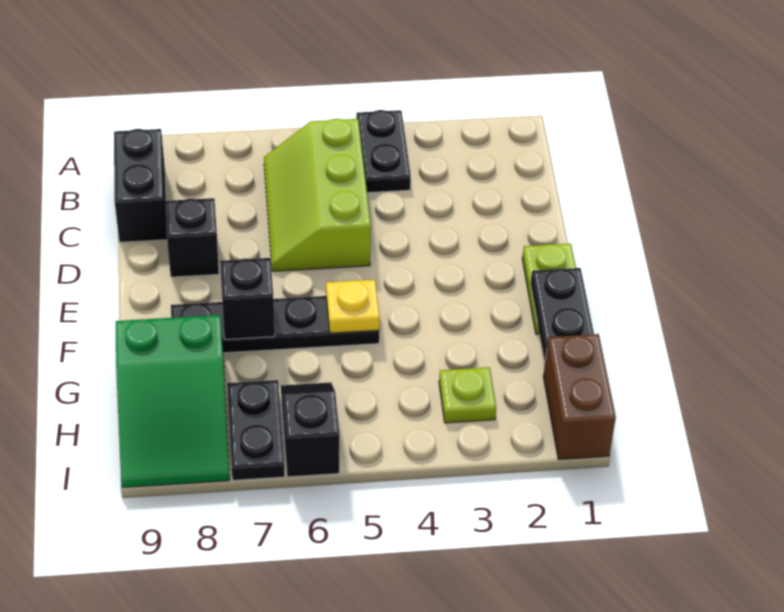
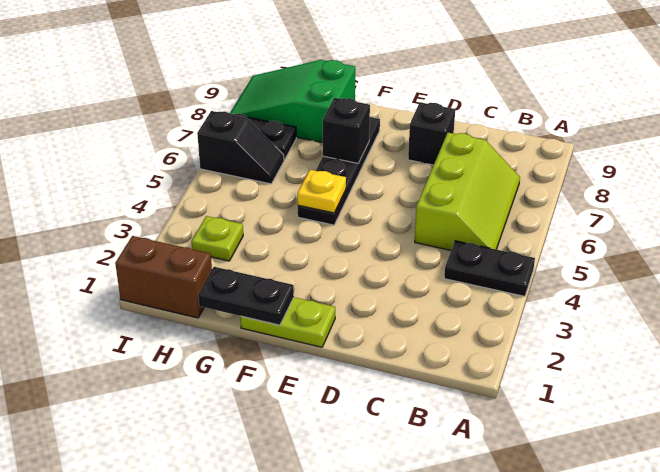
lime 2x3 slope [264,119,371,271] -> lime 2x3 slope turned to [415,133,520,250]
black 1x2 brick [114,129,167,242] -> none

